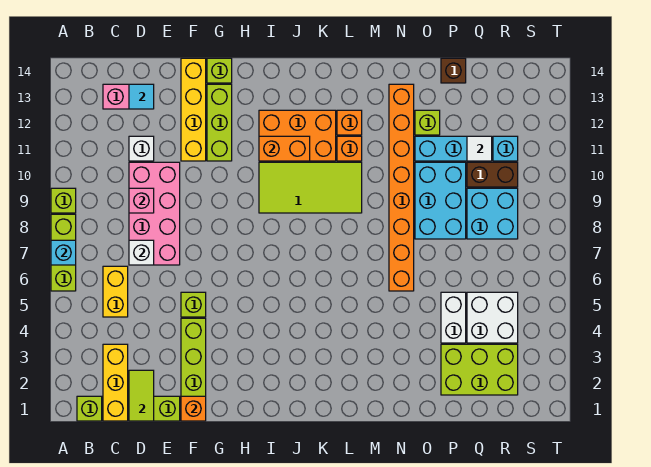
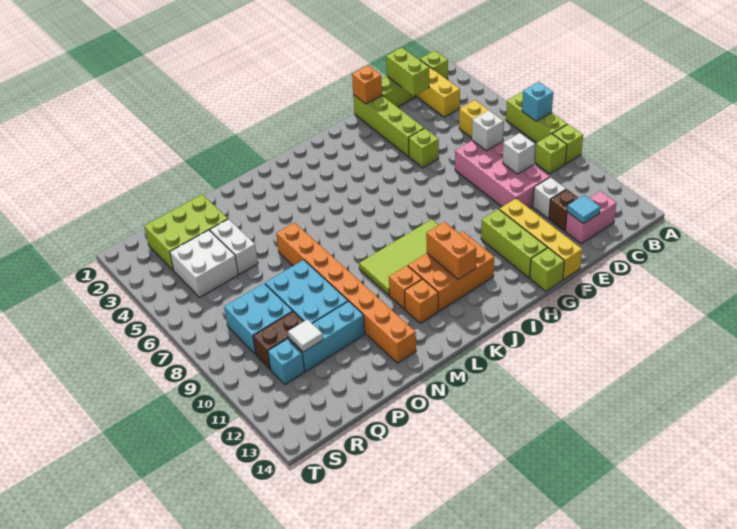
lime 1x2 tile [129,370,154,421] -> lime 1x2 brick [386,48,429,96]
pink 1x1 brick [129,188,154,213] -> white 1x1 brick [503,133,535,174]
orange 1x2 brick [259,136,310,161] -> orange 1x2 brick turned to [426,222,476,279]
lime 1x1 brick [415,110,440,135] -> lime 1x1 brick moved to [535,134,567,174]
brown 1x1 brick [441,58,466,83] -> brown 1x1 brick moved to [549,189,578,231]

